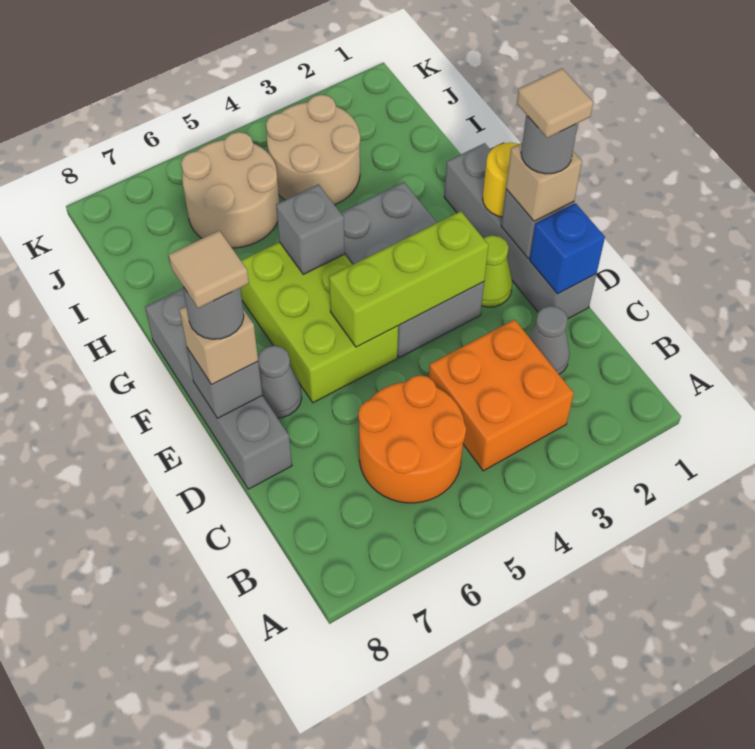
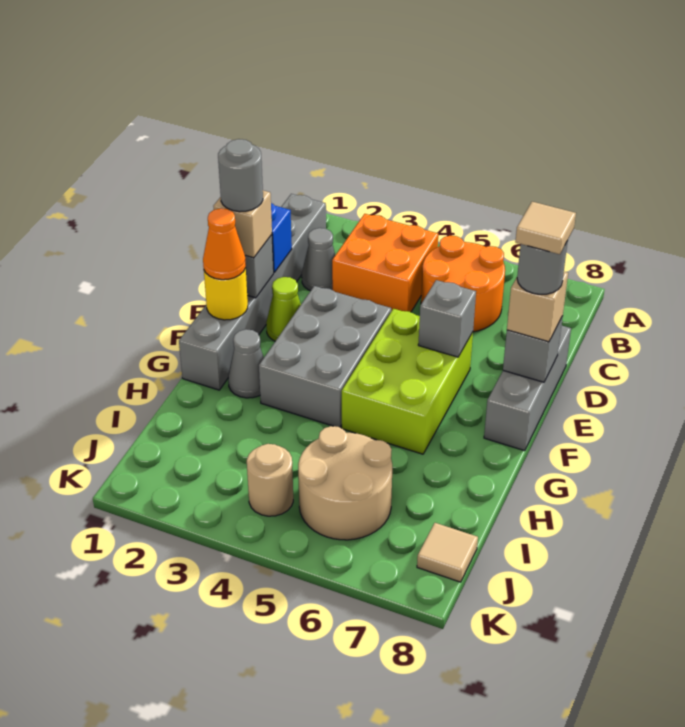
grey 1x4 brick [444,143,596,319] -> grey 1x6 brick [179,194,326,390]
grey 1x4 brick [145,289,292,489] -> grey 1x3 brick [484,326,571,451]
tan 1x1 tile [517,69,593,138] -> tan 1x1 tile moved to [417,523,478,582]
lime 1x3 brick [329,211,489,347] -> none
grey 1x1 cone [258,346,302,418] -> grey 1x1 cone moved to [228,329,264,398]
none -> orange 1x1 cone [203,208,246,280]
grey 1x1 brick [276,184,345,274] -> grey 1x1 brick moved to [418,280,476,357]
tan 2x2 round brick [266,95,360,205] -> tan 1x1 round brick [247,444,293,516]

